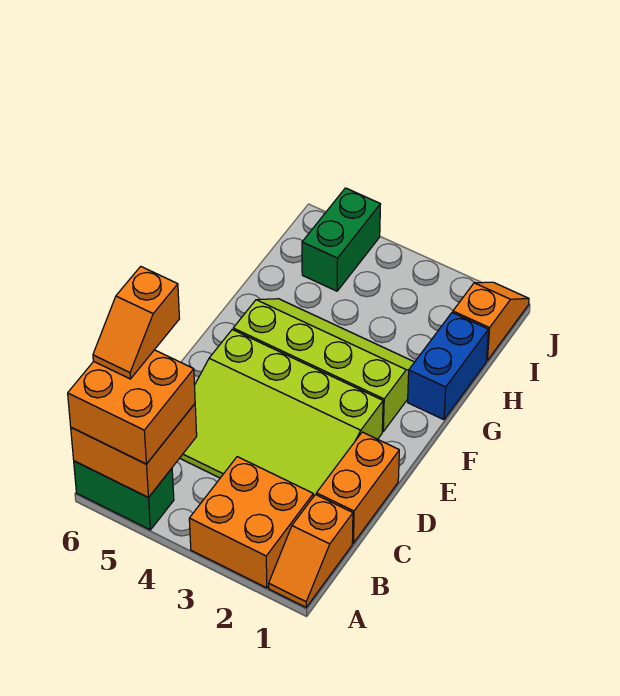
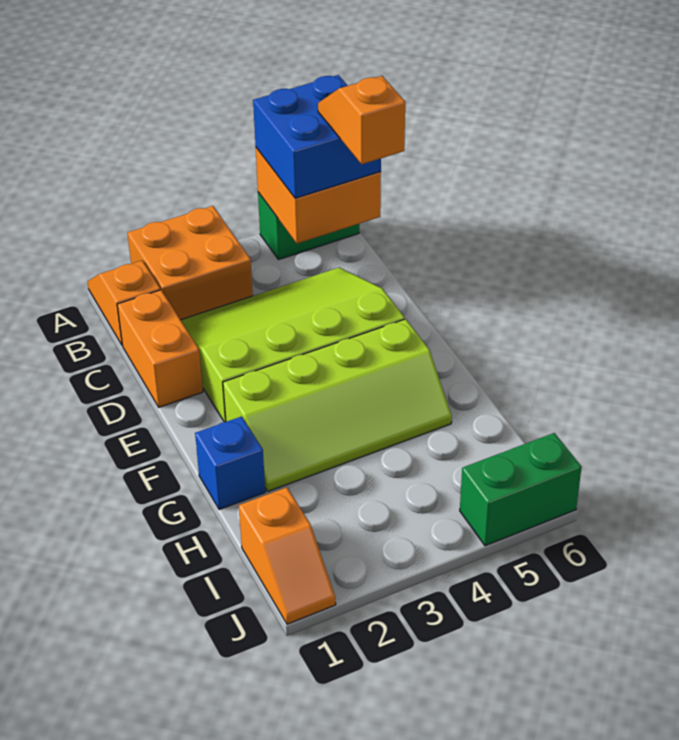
orange 2x2 brick [68,350,195,464] -> blue 2x2 brick [253,75,381,198]
blue 1x2 brick [408,313,489,420] -> blue 1x1 brick [195,416,265,510]
green 1x2 brick [302,188,381,291] -> green 1x2 brick turned to [460,433,582,546]

